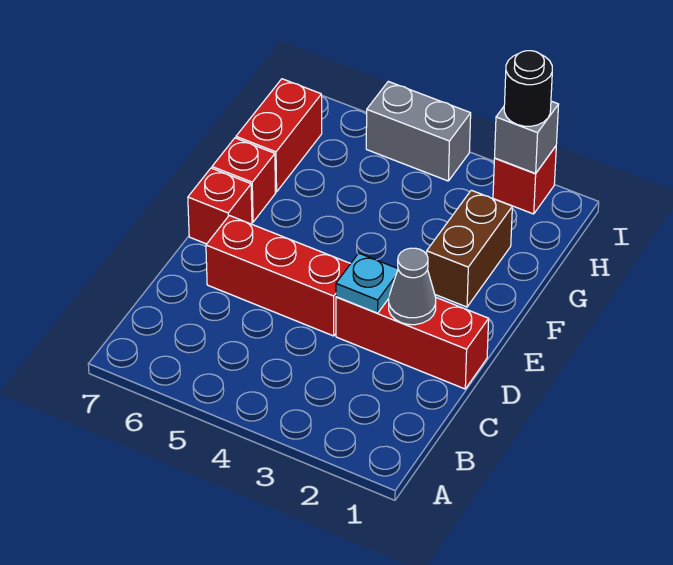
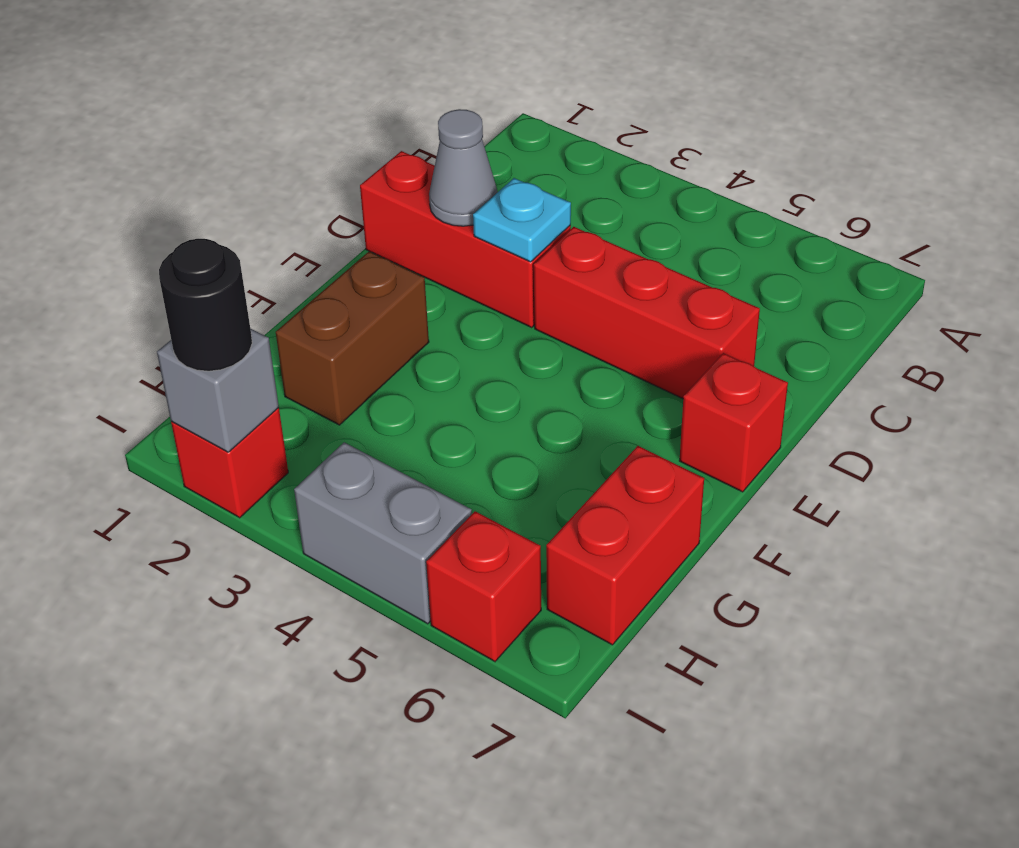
red 1x1 brick [212,138,275,222] -> red 1x1 brick moved to [426,511,541,661]

